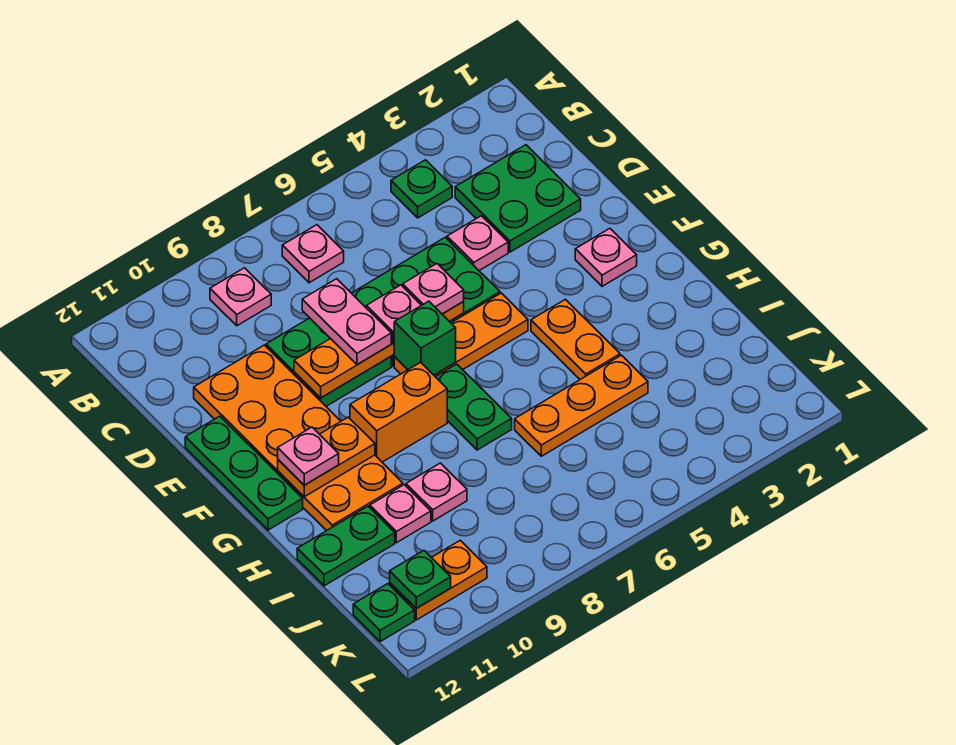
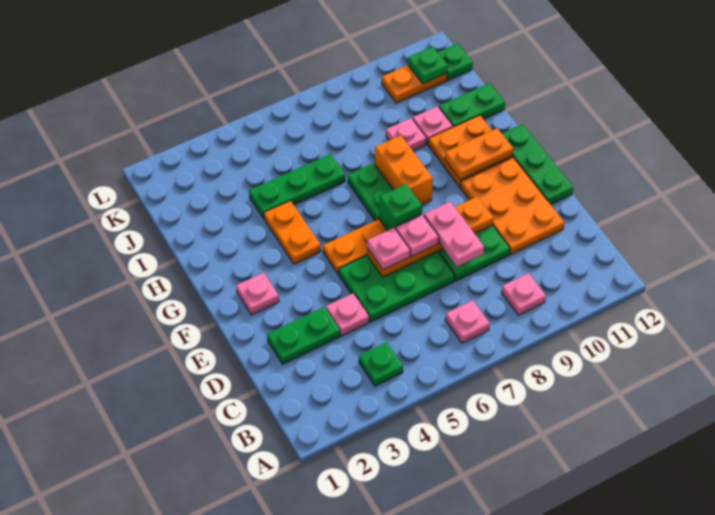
green 2x2 plate [455,145,581,252] -> green 1x2 plate [267,307,340,364]
orange 1x2 brick [350,362,447,462] -> orange 1x2 brick turned to [375,135,433,205]
pink 1x1 plate [278,427,339,485] -> none
orange 1x3 plate [515,355,648,456] -> green 1x3 plate [249,154,345,218]

